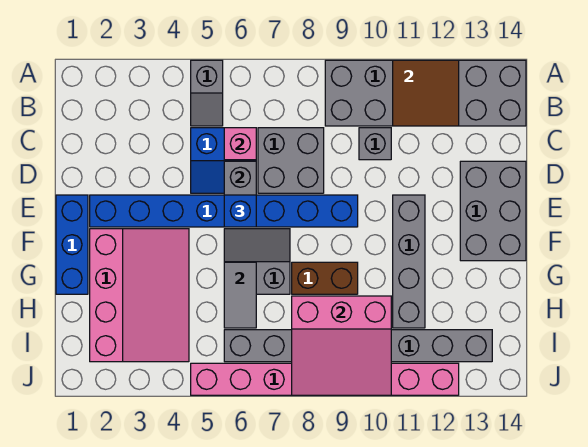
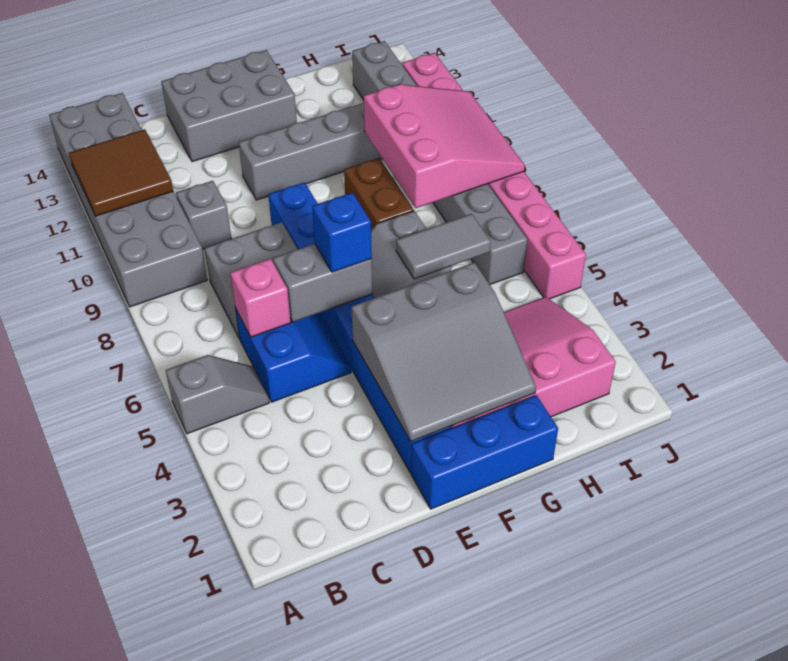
none -> grey 3x3 slope [352,262,536,441]

